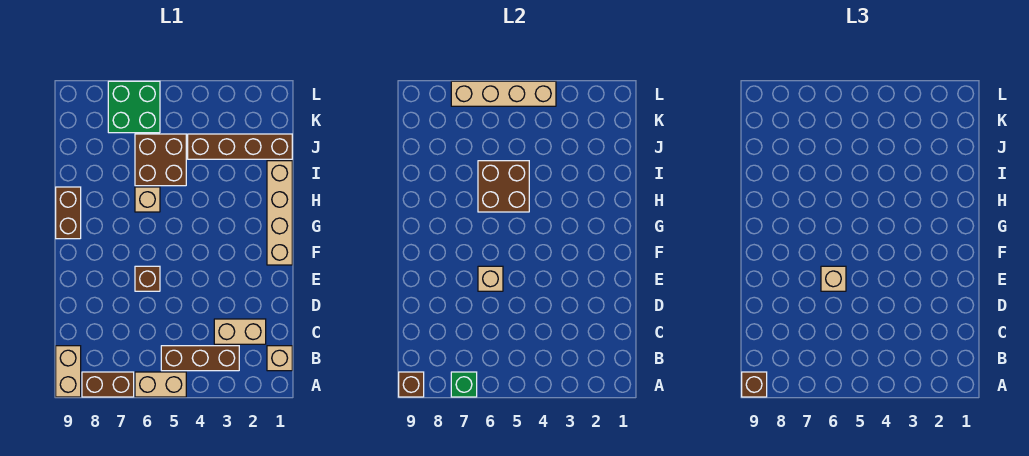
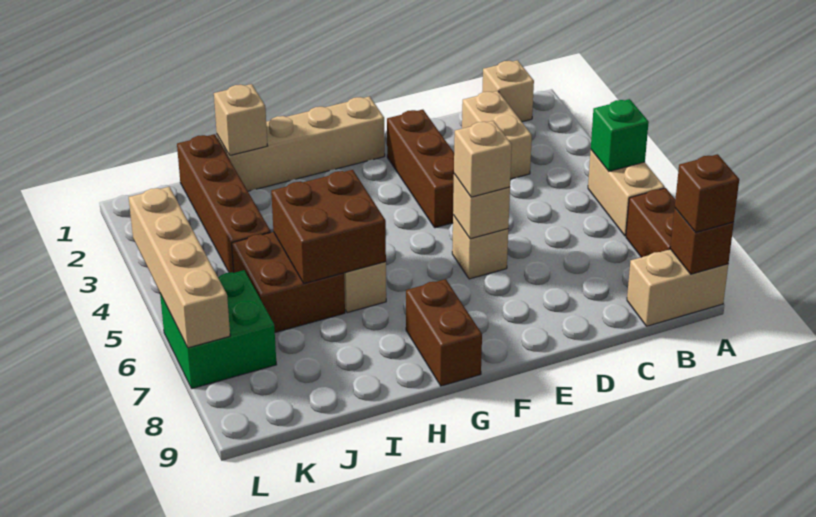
green 1x1 brick [451,372,477,397] -> green 1x1 brick moved to [591,99,649,171]
brown 1x3 brick [161,346,239,371] -> brown 1x3 brick moved to [387,110,454,228]
brown 1x1 brick [135,266,160,291] -> tan 1x1 brick [452,215,508,279]
brown 1x2 brick [56,187,81,239] -> brown 1x2 brick turned to [406,279,482,386]
none -> tan 1x1 brick [214,84,267,155]

